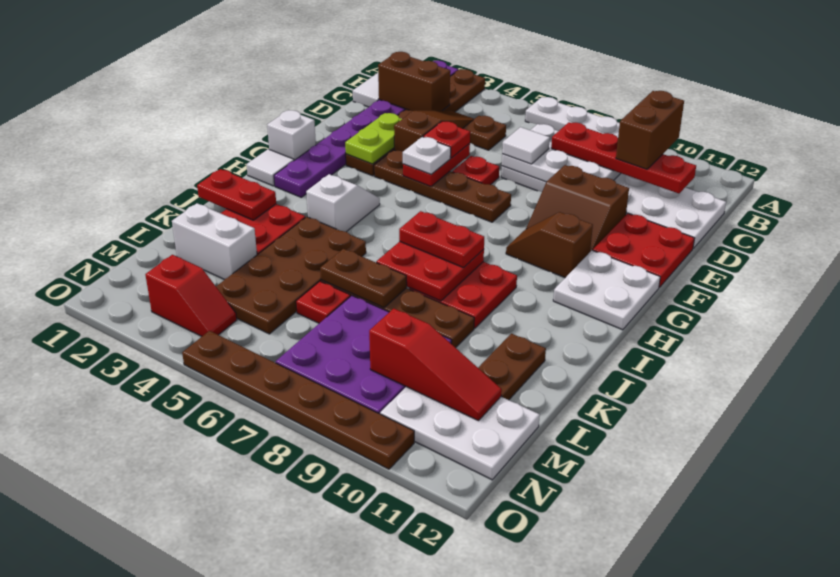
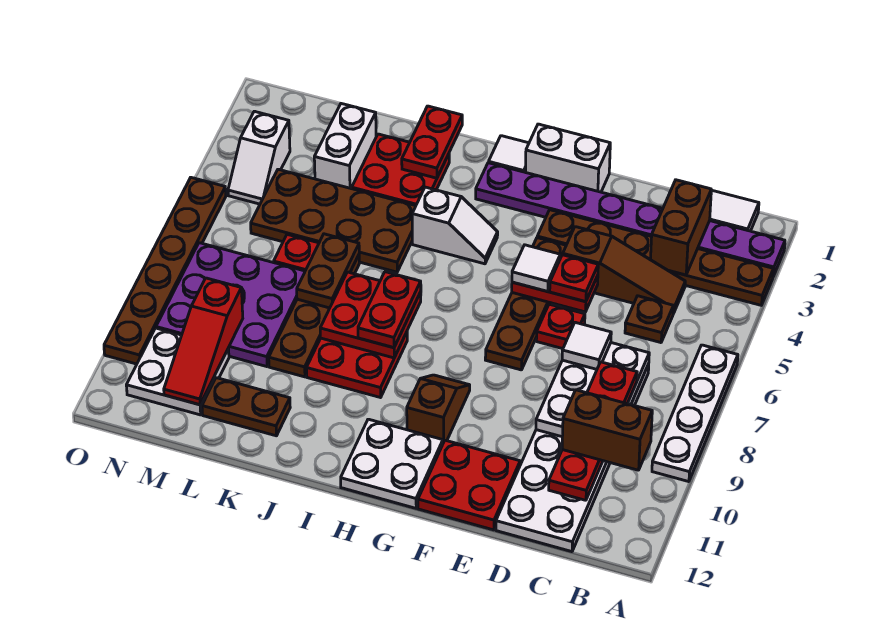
lime 1x2 plate [345,113,402,164] -> none
brown 2x2 slope [526,165,629,252] -> none
white 1x1 plate [403,137,451,174] -> white 1x1 tile [512,245,560,292]
white 1x1 brick [267,110,316,160] -> white 1x2 brick [525,124,610,192]
white 2x3 plate [380,387,540,480] -> white 2x2 plate [126,328,229,415]
red 1x2 slope [145,255,237,336] -> white 1x2 slope [228,111,290,204]

